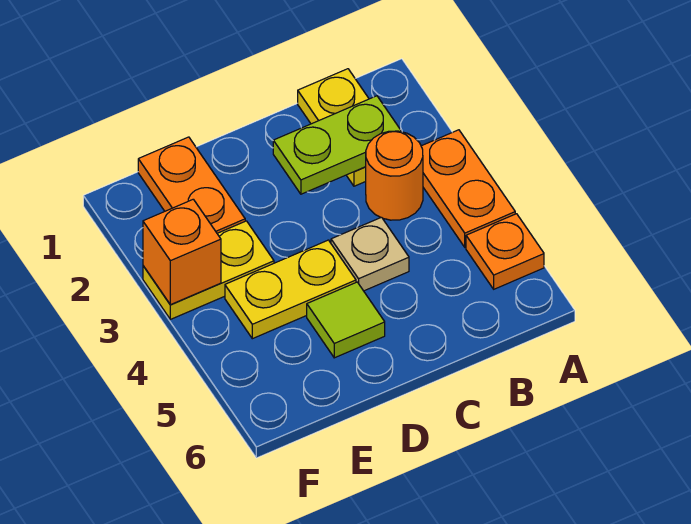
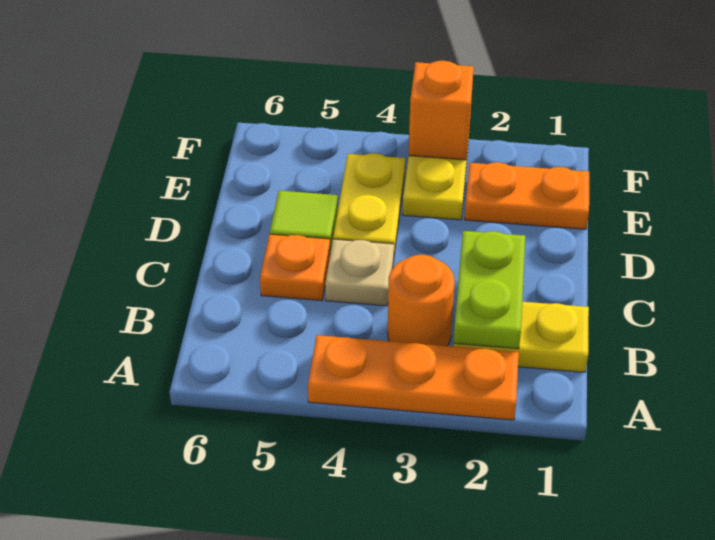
orange 1x2 plate [421,130,515,247] -> orange 1x3 plate [308,335,519,420]
orange 1x1 plate [466,214,544,289] -> orange 1x1 plate moved to [260,234,330,301]

